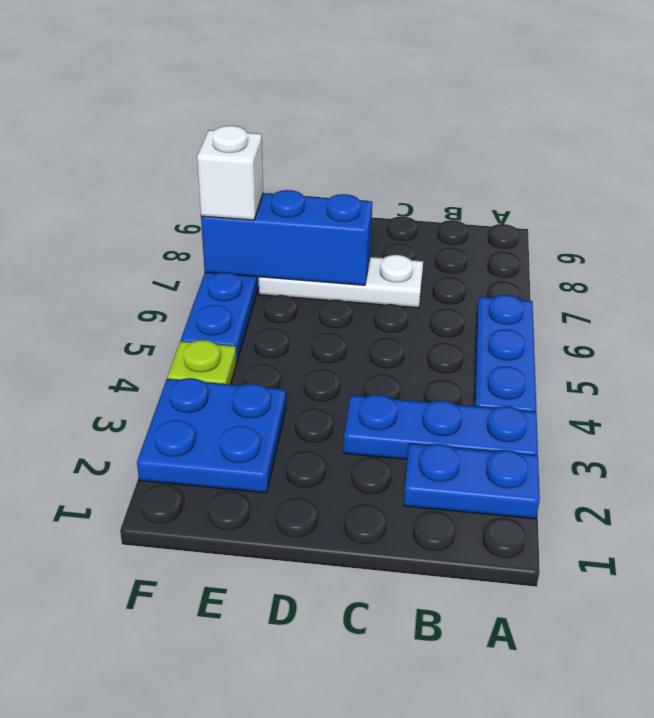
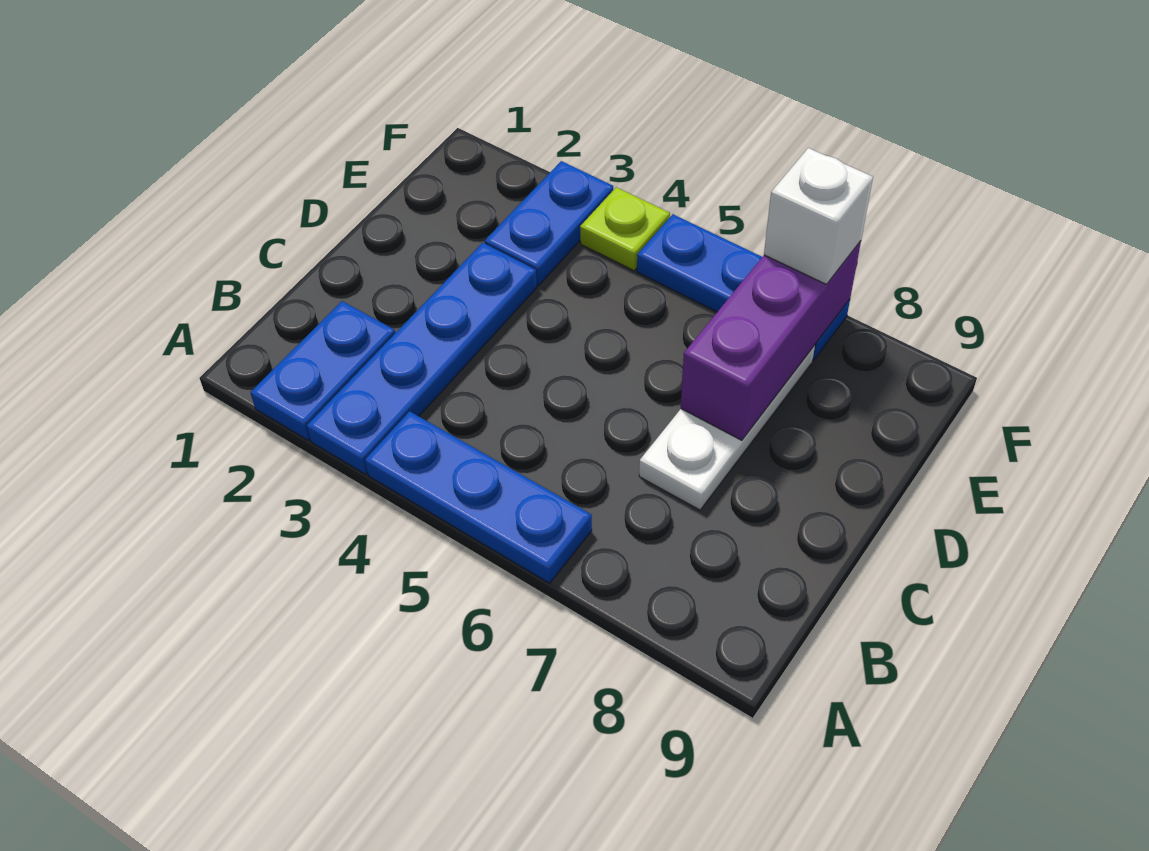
blue 1x3 plate [344,395,538,459] -> blue 1x4 plate [307,243,537,474]
blue 1x3 brick [201,190,372,285] -> purple 1x3 brick [681,241,861,440]
blue 2x2 plate [137,378,286,493] -> blue 1x2 plate [485,161,613,285]

